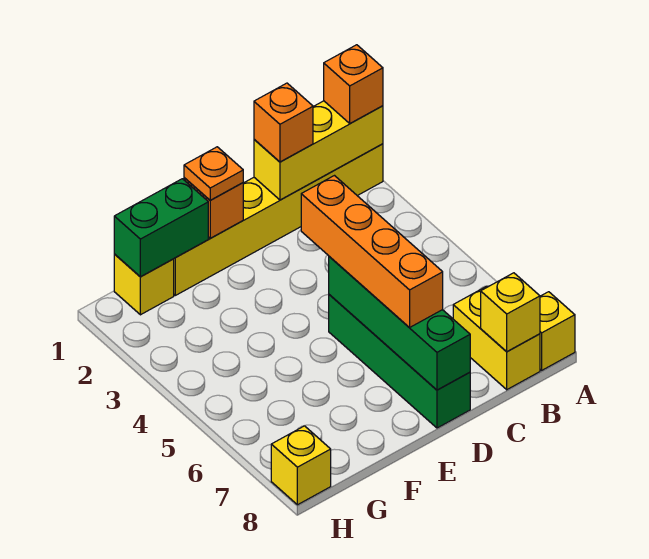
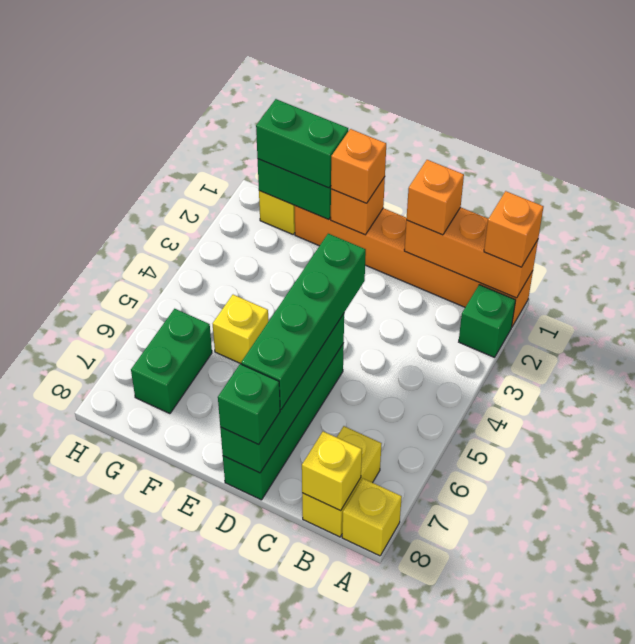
yellow 1x6 brick [174,144,383,295] -> orange 1x6 brick [295,206,533,326]
yellow 1x3 brick [254,101,383,200] -> orange 1x3 brick [404,207,538,298]
none -> green 1x1 brick [459,285,516,357]
orange 1x4 brick [301,176,443,328] -> green 1x4 brick [241,234,366,410]
none -> green 1x1 brick [218,364,280,444]
orange 1x1 plate [184,147,243,200] -> orange 1x1 brick [331,129,386,203]
none -> green 1x2 brick [256,99,348,188]
none -> green 1x2 brick [131,309,212,414]
yellow 1x1 brick [271,426,331,505] -> yellow 1x1 brick moved to [213,295,268,364]

